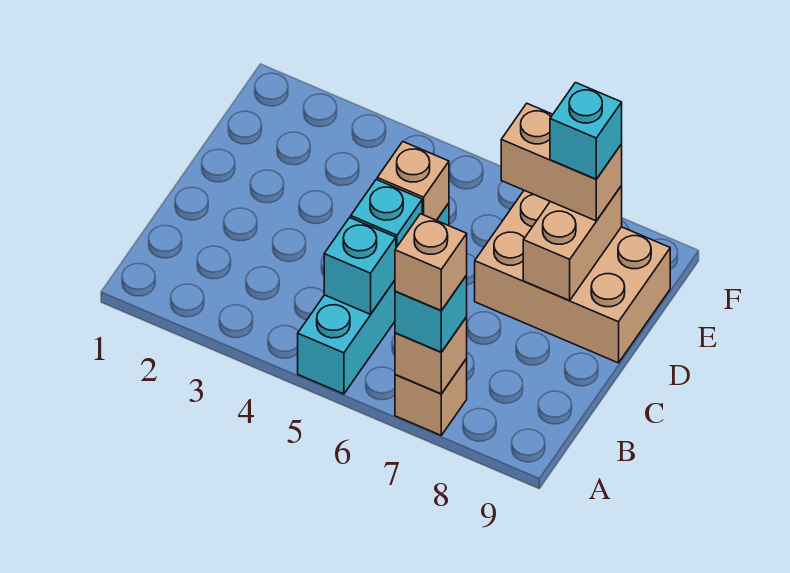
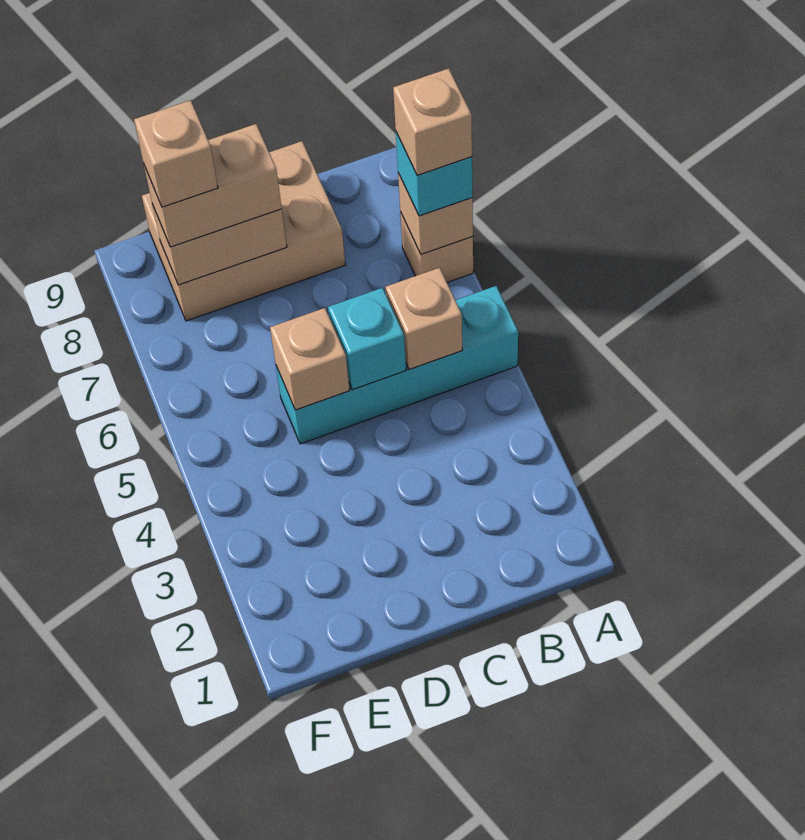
cyan 1x1 brick [324,218,396,314] -> tan 1x1 brick [385,268,462,370]
tan 2x3 brick [475,190,670,363] -> tan 2x3 brick turned to [142,141,345,321]
tan 1x2 brick [501,103,622,221] -> tan 1x2 brick turned to [144,124,282,247]
cyan 1x1 brick [550,83,622,179] -> tan 1x1 brick [134,100,218,207]

